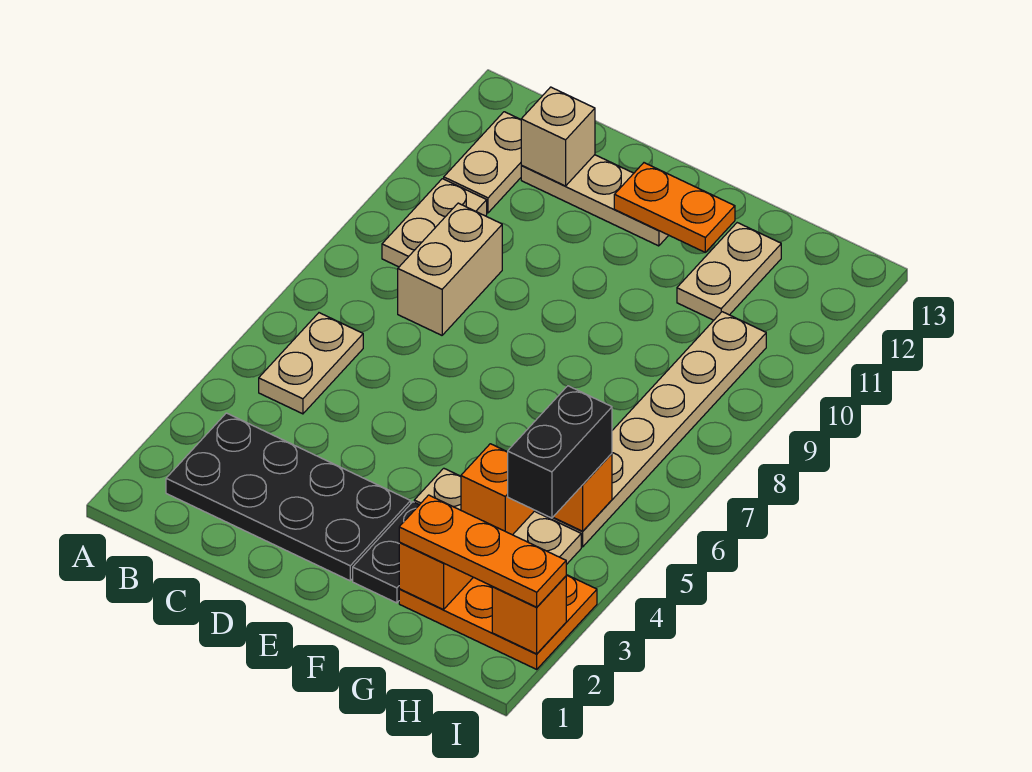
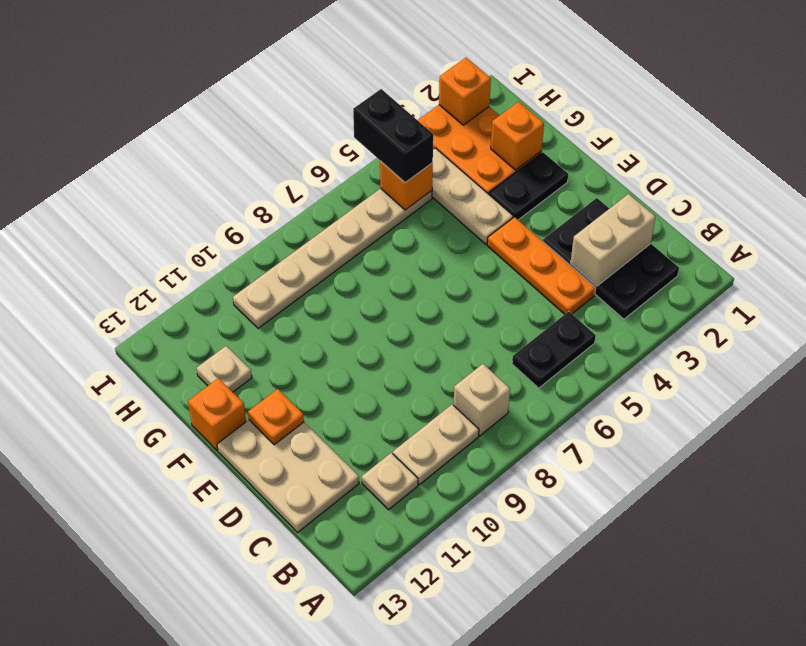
black 2x4 plate [166,413,411,581] -> black 2x3 plate [543,198,679,319]
tan 1x2 plate [259,313,363,414] -> black 1x2 plate [512,311,596,388]
tan 1x2 plate [444,112,521,213] -> tan 1x1 plate [362,453,418,510]
tan 1x2 brick [398,203,502,335] -> tan 1x2 brick moved to [571,194,656,286]
tan 1x3 plate [521,155,669,246] -> tan 2x3 plate [217,420,359,532]
tan 1x1 brick [521,87,595,186] -> tan 1x1 brick moved to [454,364,510,436]
orange 1x2 plate [614,163,735,252] -> orange 1x1 plate [248,389,304,445]
orange 1x3 plate [399,495,566,607] -> orange 1x3 plate moved to [487,217,596,314]
orange 1x1 brick [461,444,535,535] -> orange 1x1 brick moved to [188,378,246,450]
tan 1x2 plate [677,223,781,320] -> tan 1x1 plate [197,346,252,392]
black 1x2 brick [508,386,612,518] -> black 1x2 brick turned to [353,89,433,183]

